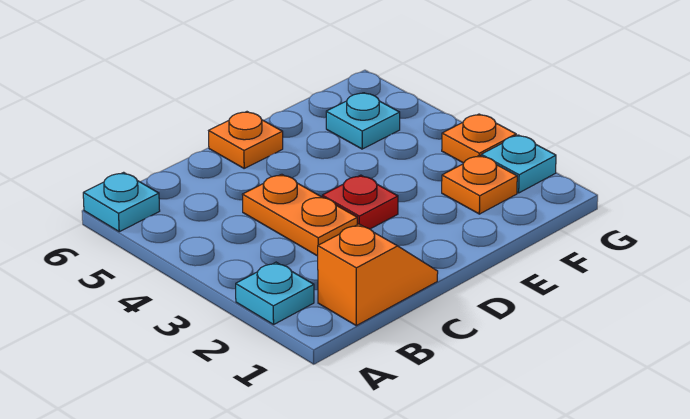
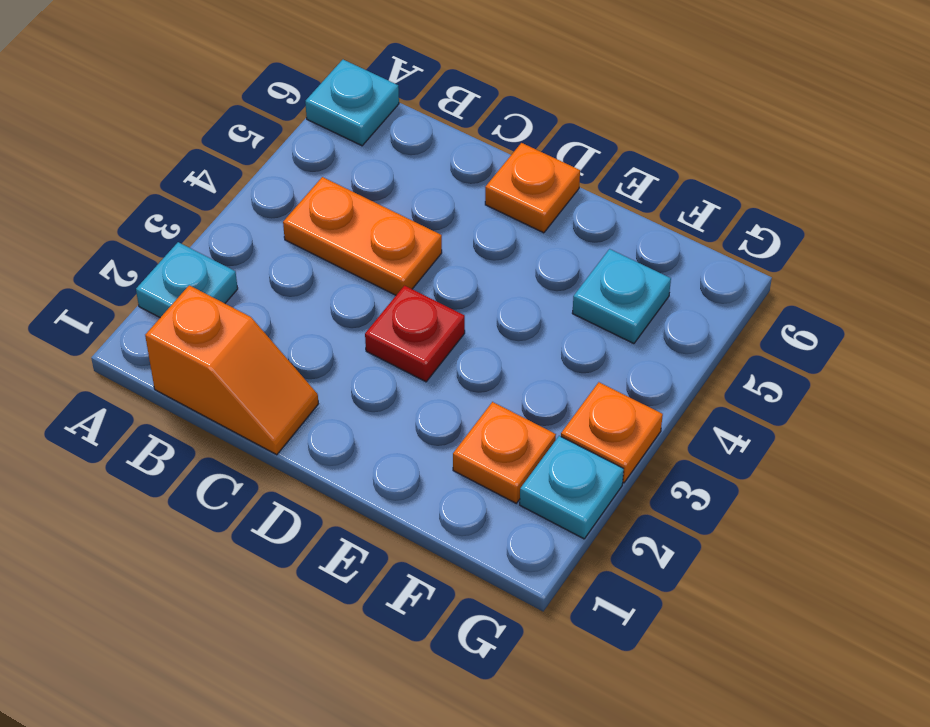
orange 1x2 plate [242,174,357,256] -> orange 1x2 plate turned to [283,177,442,295]

